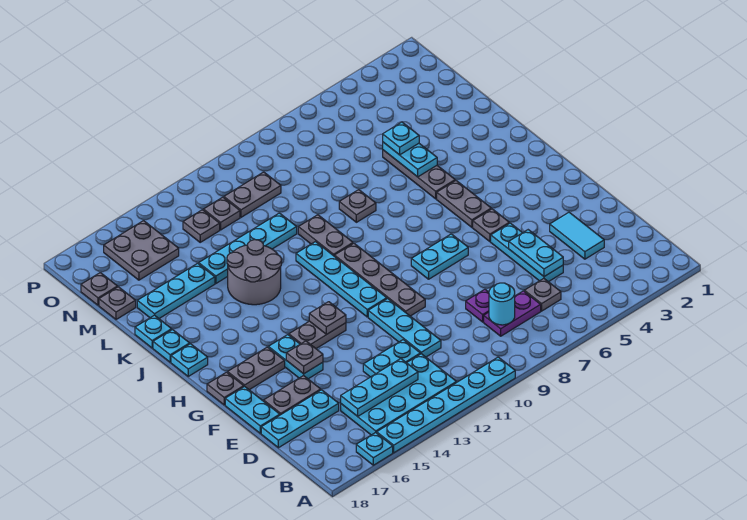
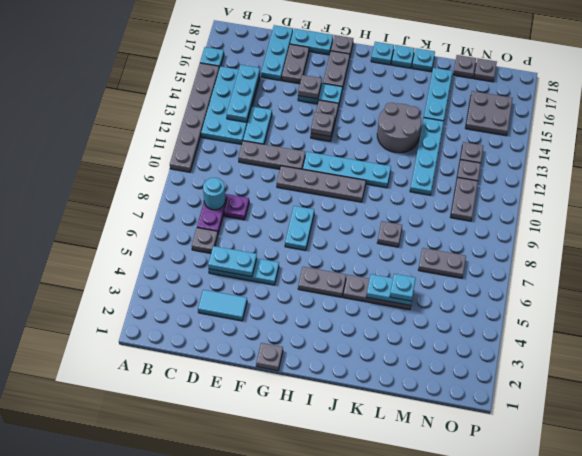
cyan 1x6 plate [377,357,515,453] -> grey 1x6 plate [170,63,219,172]
cyan 1x3 plate [368,299,441,357] -> grey 1x3 plate [238,141,305,169]
grey 1x1 plate [473,209,509,242] -> grey 1x1 plate moved to [256,343,283,371]
grey 1x2 plate [298,215,353,256] -> grey 1x2 plate moved to [418,248,466,278]

